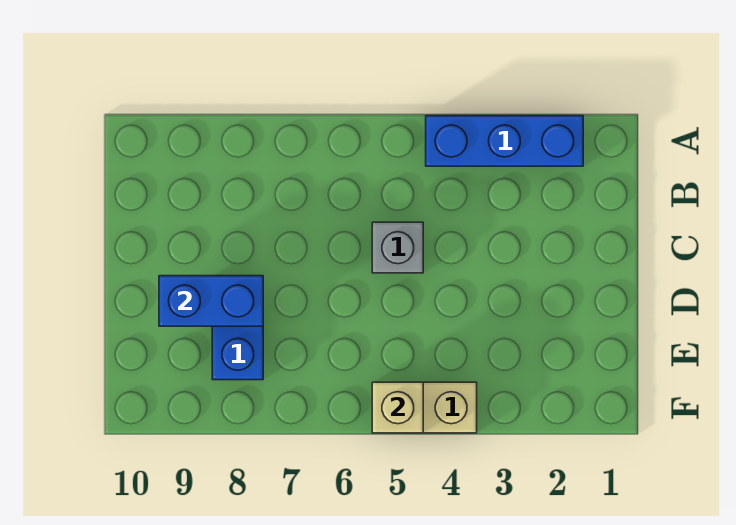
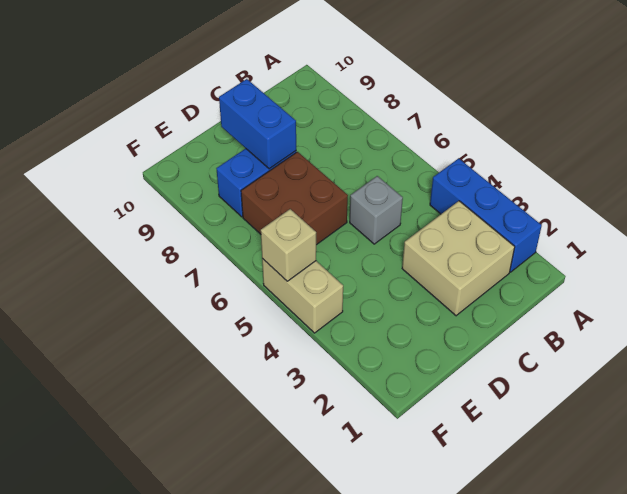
none -> tan 2x2 brick [402,201,515,316]
none -> brown 2x2 brick [241,152,348,245]

